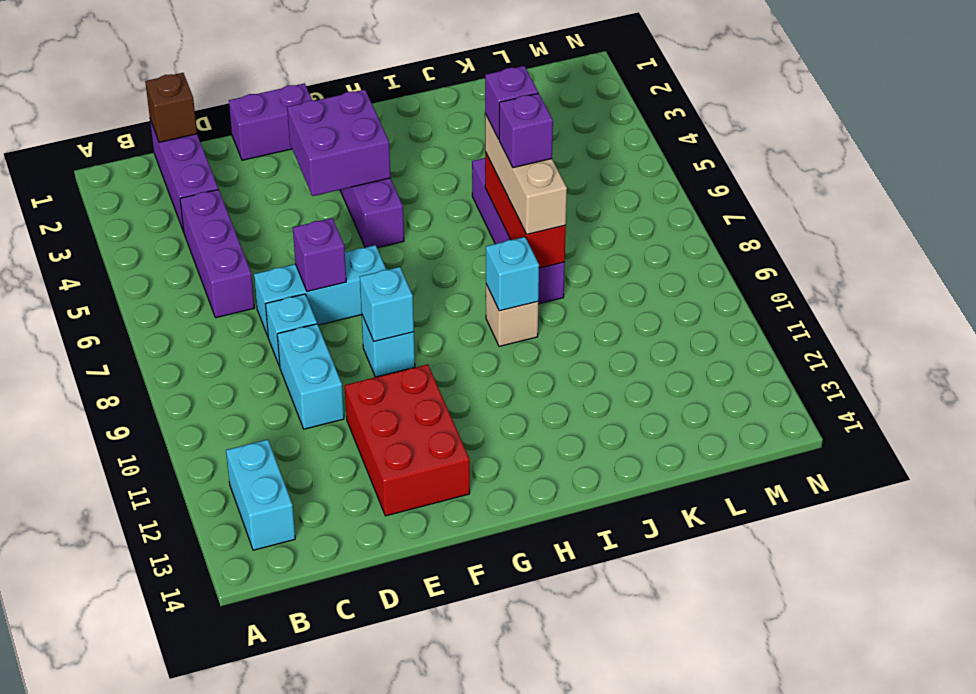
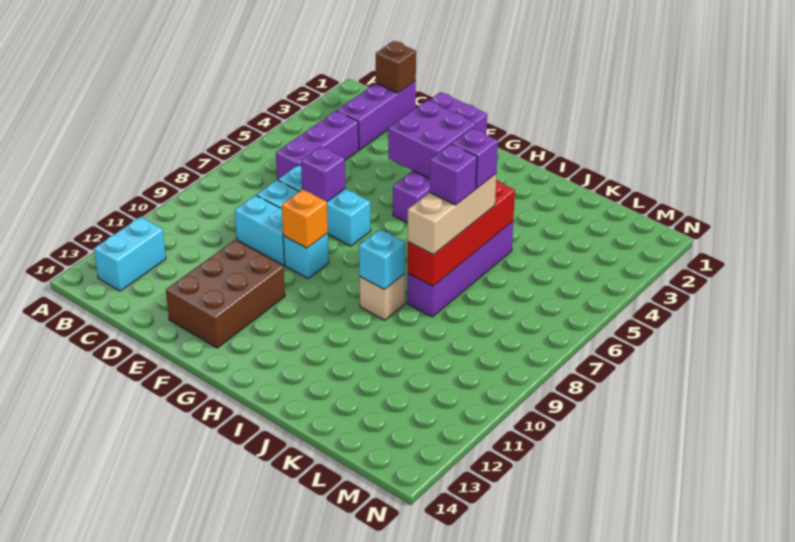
cyan 1x2 brick [277,324,344,429] -> cyan 1x2 brick turned to [235,195,285,265]
red 2x3 brick [345,364,470,516] -> brown 2x3 brick [166,240,285,348]
cyan 1x1 brick [360,267,414,342] -> orange 1x1 brick [282,190,328,248]
red 1x3 brick [485,152,566,268] -> red 1x4 brick [407,180,515,286]

